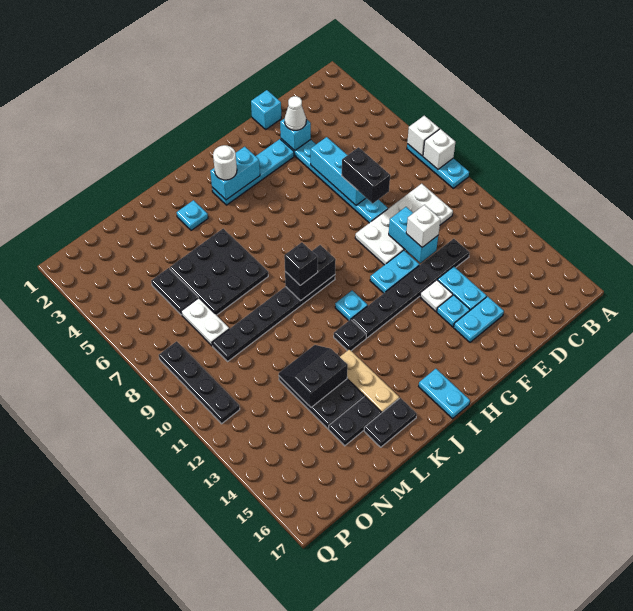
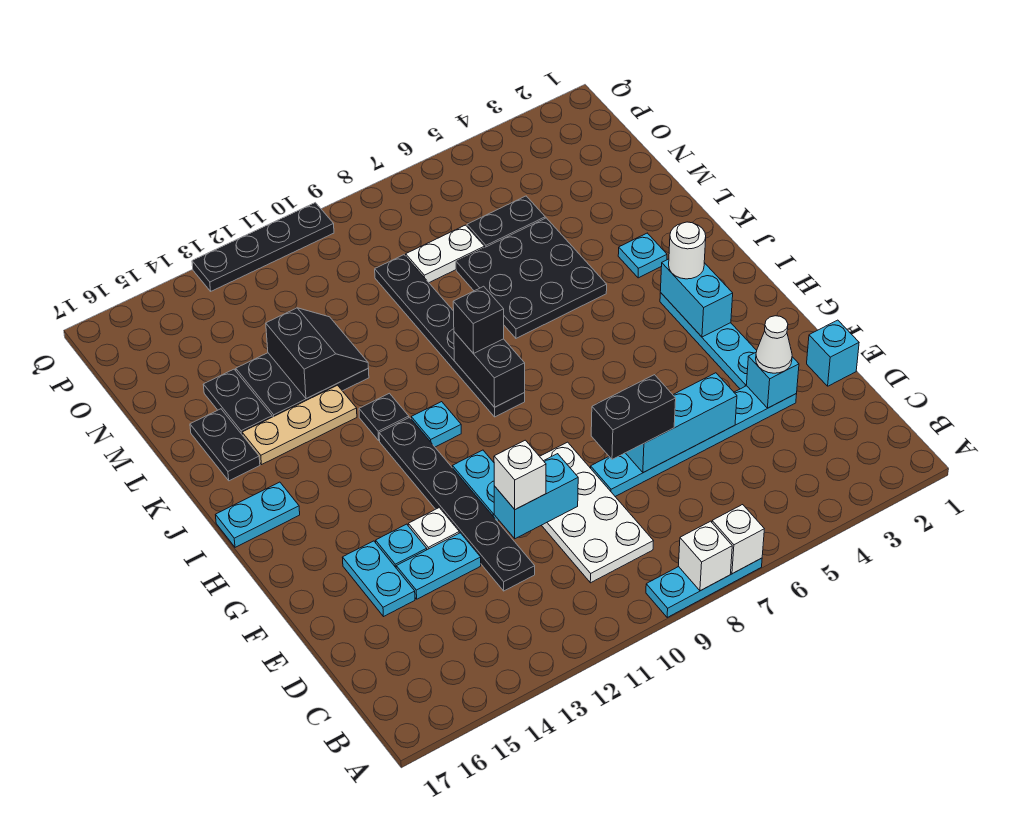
black 1x4 plate [159,341,240,424] -> black 1x4 plate moved to [192,203,334,291]

